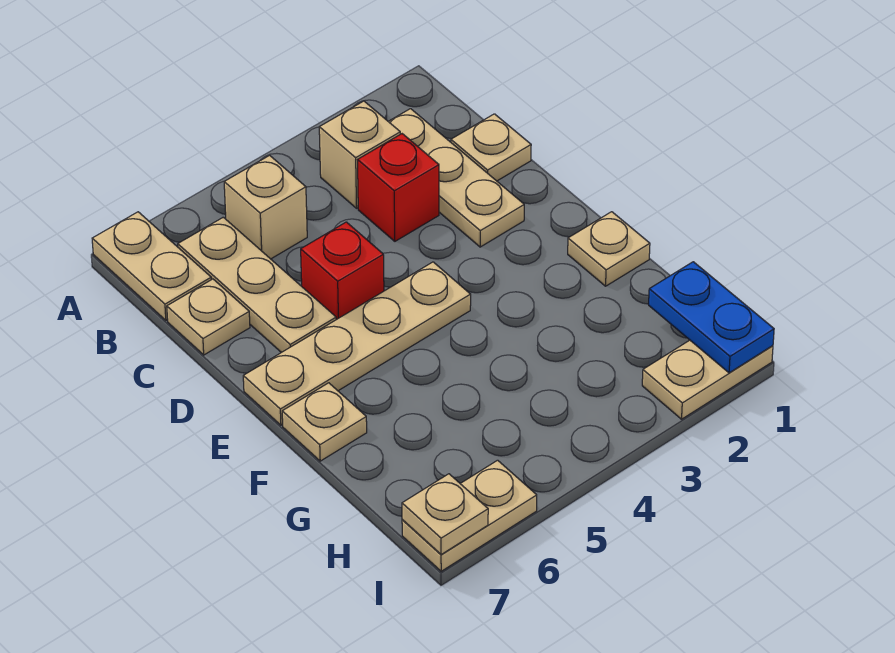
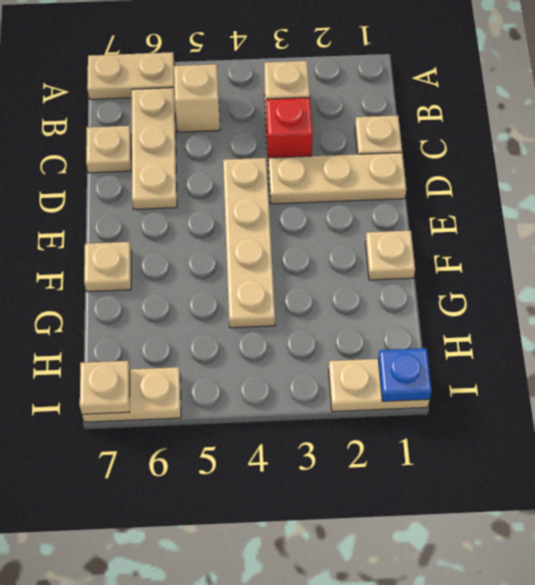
tan 1x2 plate [92,212,211,320] -> tan 1x2 plate turned to [87,52,174,99]
tan 1x3 plate [388,109,524,247] -> tan 1x3 plate turned to [269,153,406,204]
red 1x1 brick [301,222,384,319] -> none
tan 1x4 plate [243,262,471,425] -> tan 1x4 plate turned to [223,158,275,328]
blue 1x2 plate [649,262,774,373] -> blue 1x1 plate [378,348,432,401]

